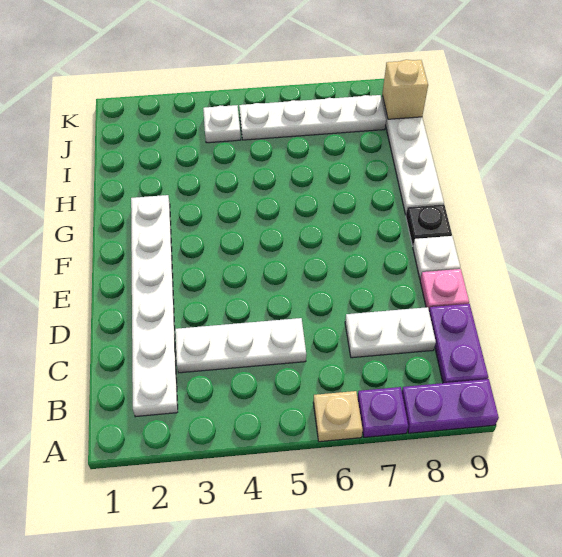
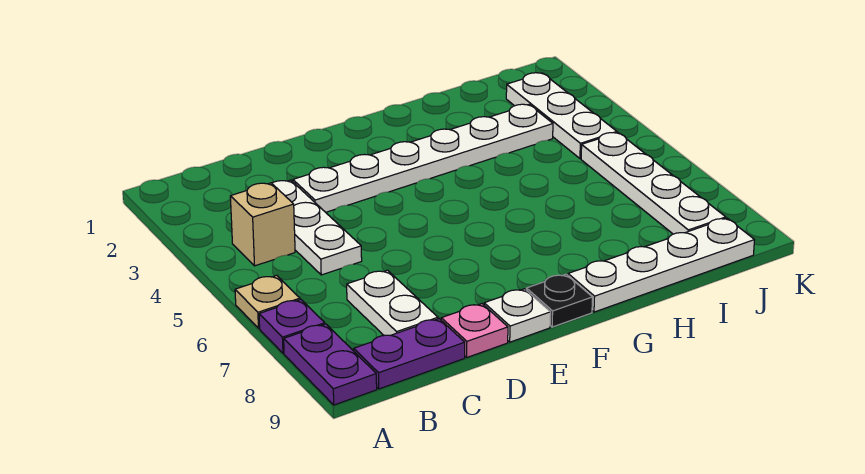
white 1x6 plate [131,195,178,417] -> white 1x6 plate moved to [293,104,553,212]
white 1x1 plate [203,105,241,143] -> white 1x3 plate [506,73,617,159]
tan 1x1 brick [382,60,428,119] -> tan 1x1 brick moved to [230,183,295,266]

